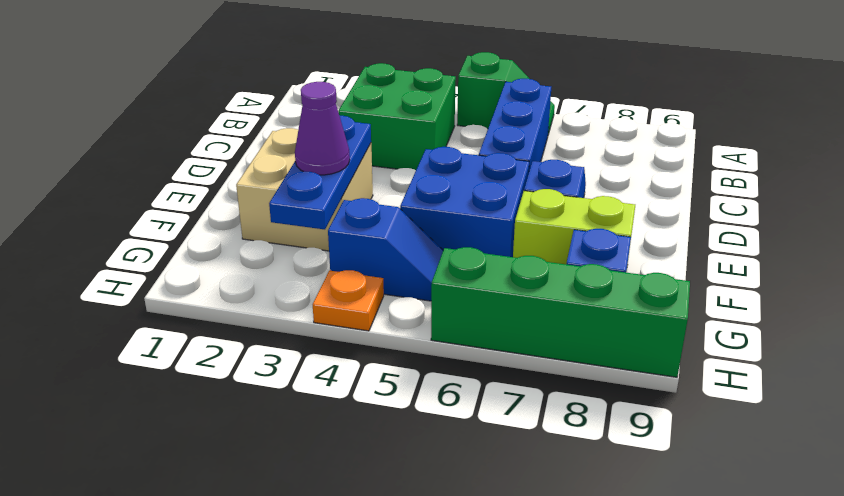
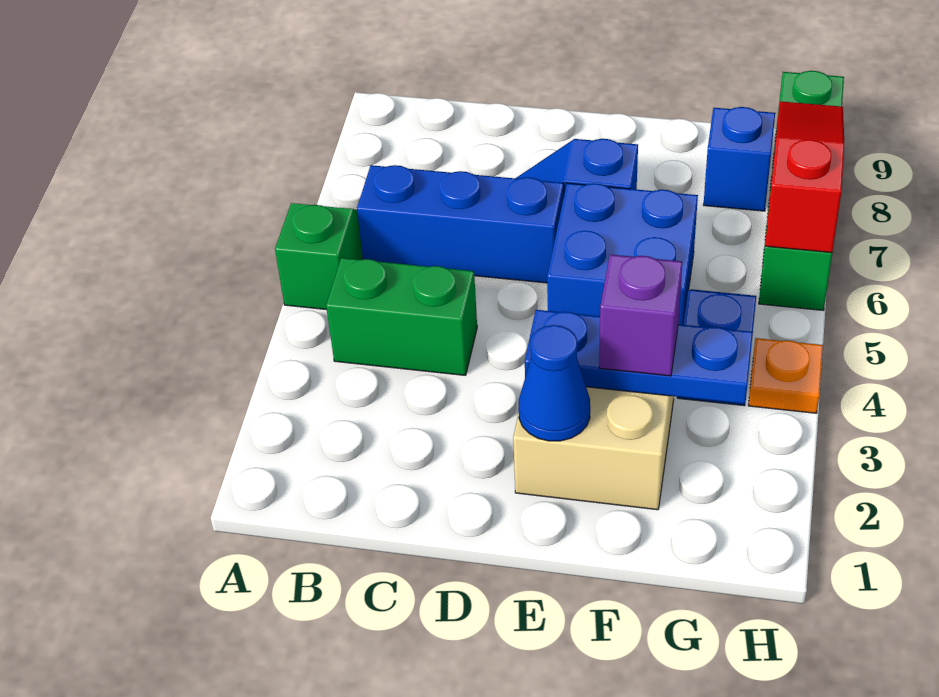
green 2x2 brick [338,63,456,170] -> green 1x2 brick [326,258,477,375]
none -> blue 1x1 cone [519,325,590,441]
purple 1x1 cone [295,82,350,175] -> purple 1x1 brick [599,255,682,376]
lime 1x2 brick [513,189,635,272] -> none
none -> red 1x3 slope [765,101,844,253]

